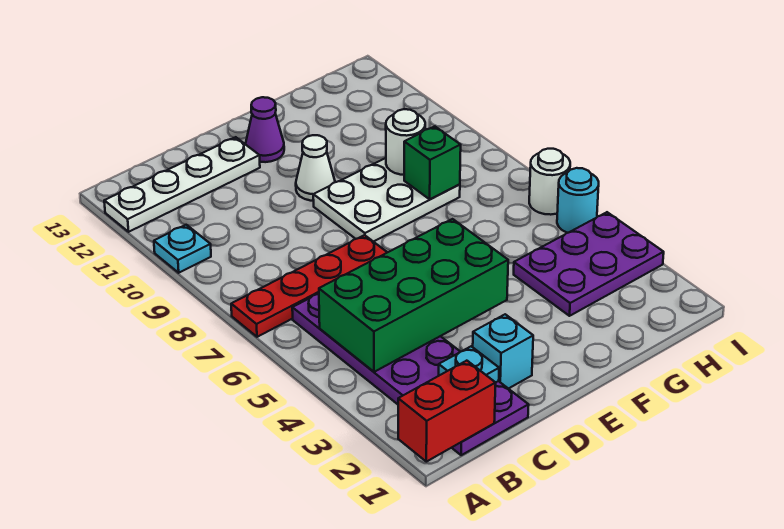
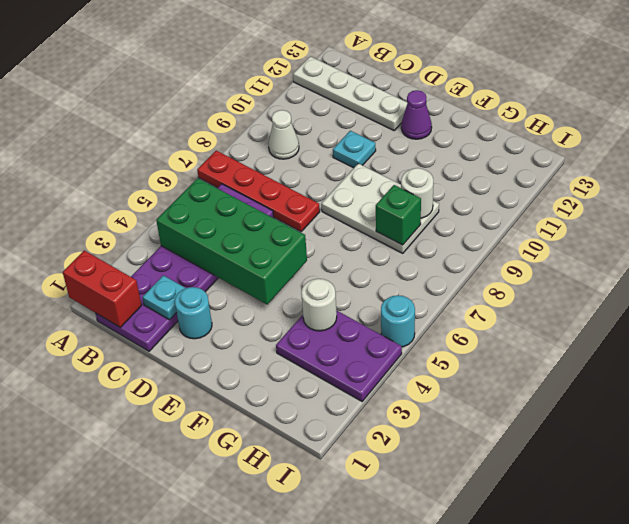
cyan 1x1 plate [154,225,211,273] -> cyan 1x1 plate moved to [333,131,376,168]
cyan 1x1 brick [473,314,533,389] -> cyan 1x1 round brick [175,287,212,339]
white 1x1 cone [296,135,335,201] -> white 1x1 cone moved to [268,110,299,159]
white 1x1 round brick [529,149,570,215] -> white 1x1 round brick moved to [301,279,337,331]

